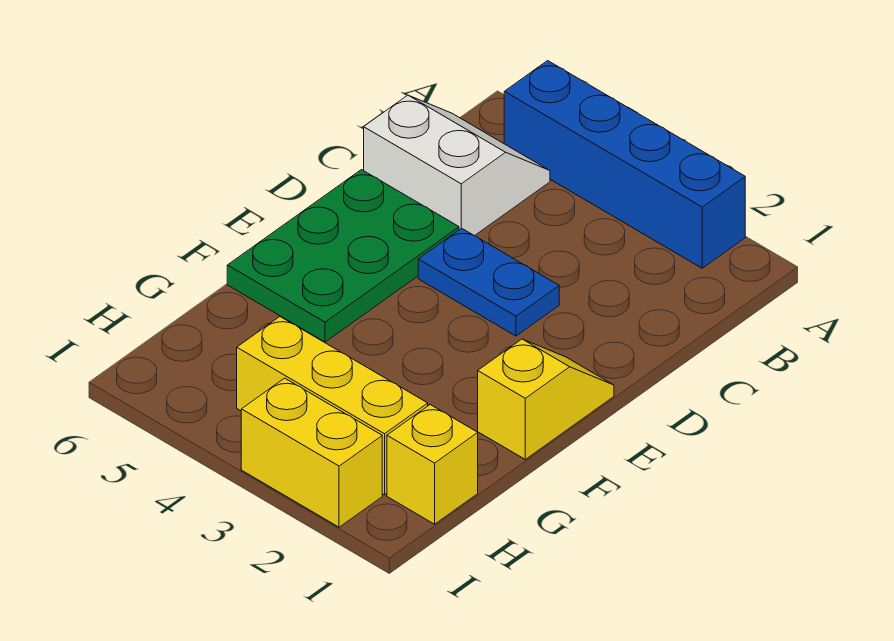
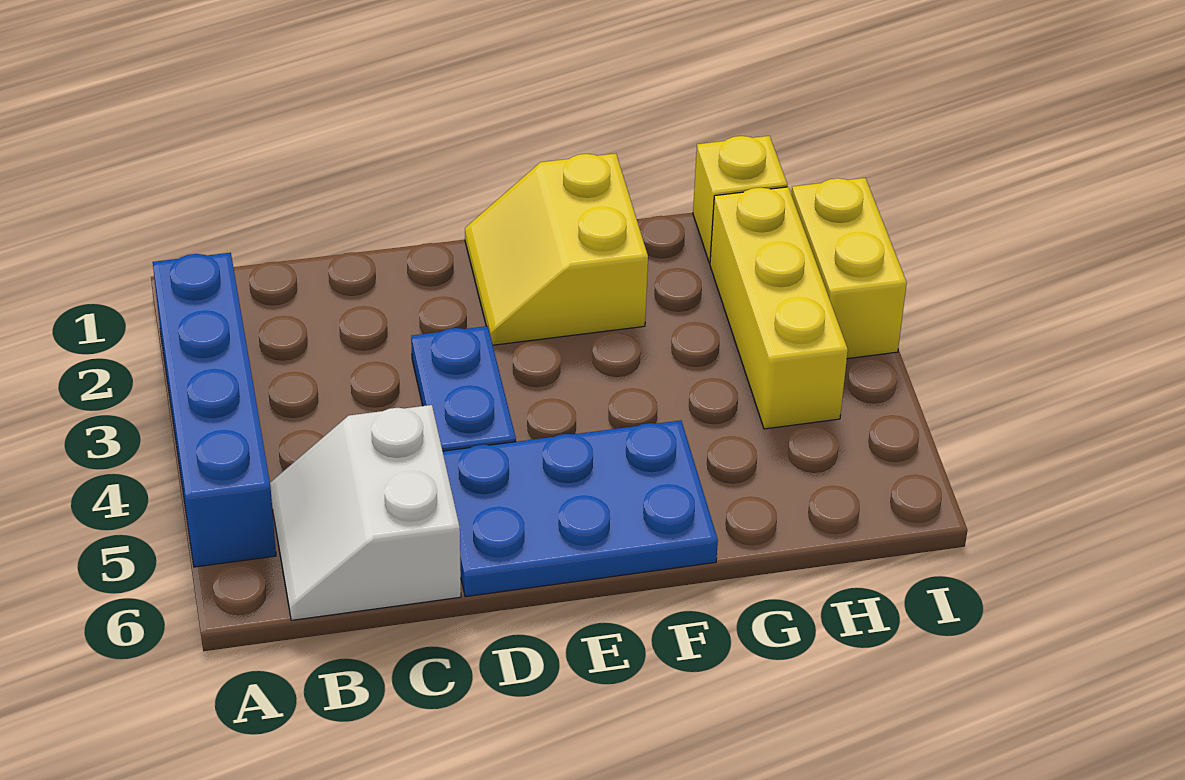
green 2x3 plate [227,170,459,342] -> blue 2x3 plate [443,420,718,597]
yellow 1x2 slope [478,339,614,459] -> yellow 2x2 slope [465,153,648,345]

